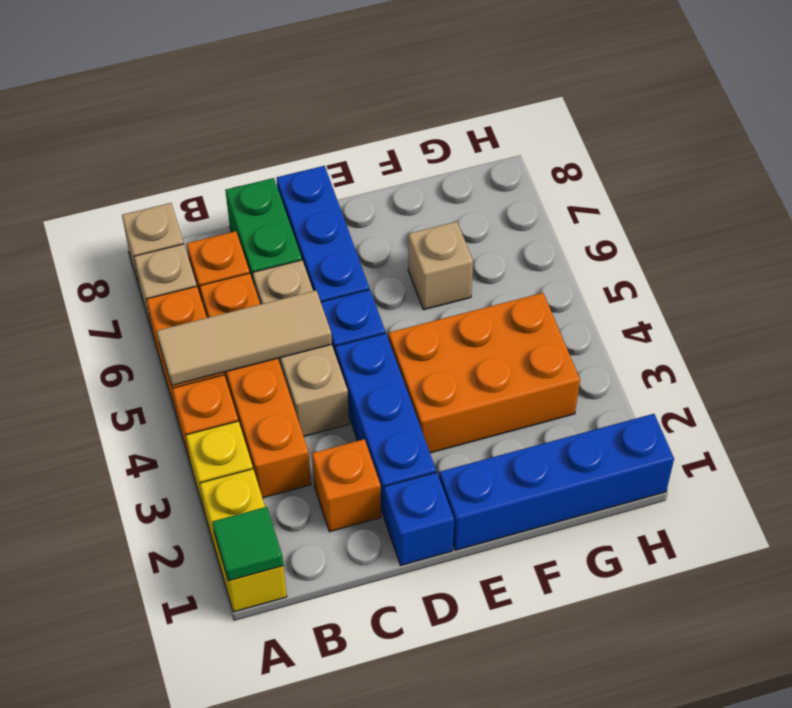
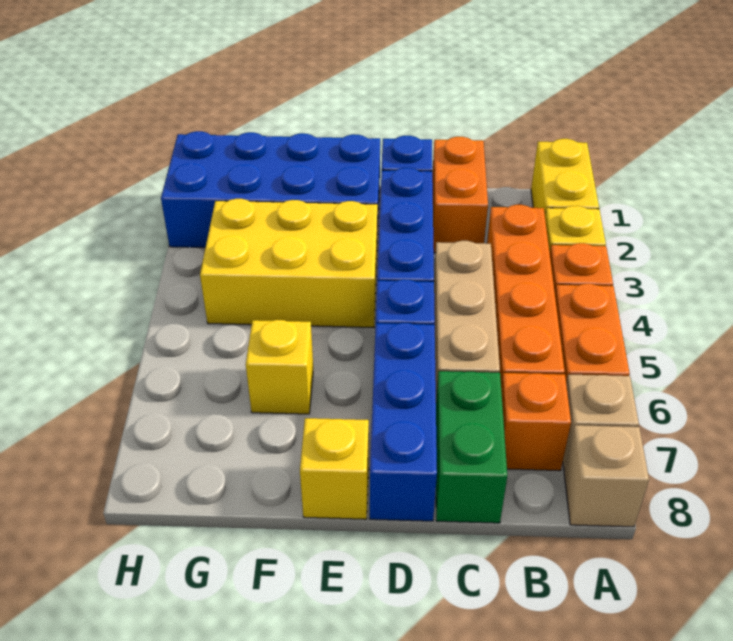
green 1x1 tile [212,507,283,581] -> none
tan 1x3 tile [157,291,332,386] -> none
orange 1x1 brick [312,439,381,532] -> orange 1x2 brick [432,137,488,253]
blue 1x4 brick [439,414,674,550] -> blue 2x4 brick [161,131,380,248]
orange 2x3 brick [389,293,580,453] -> yellow 2x3 brick [200,199,378,328]
none -> yellow 1x1 brick [300,418,369,519]
tan 1x1 brick [408,222,473,310] -> yellow 1x1 brick [246,320,313,414]

